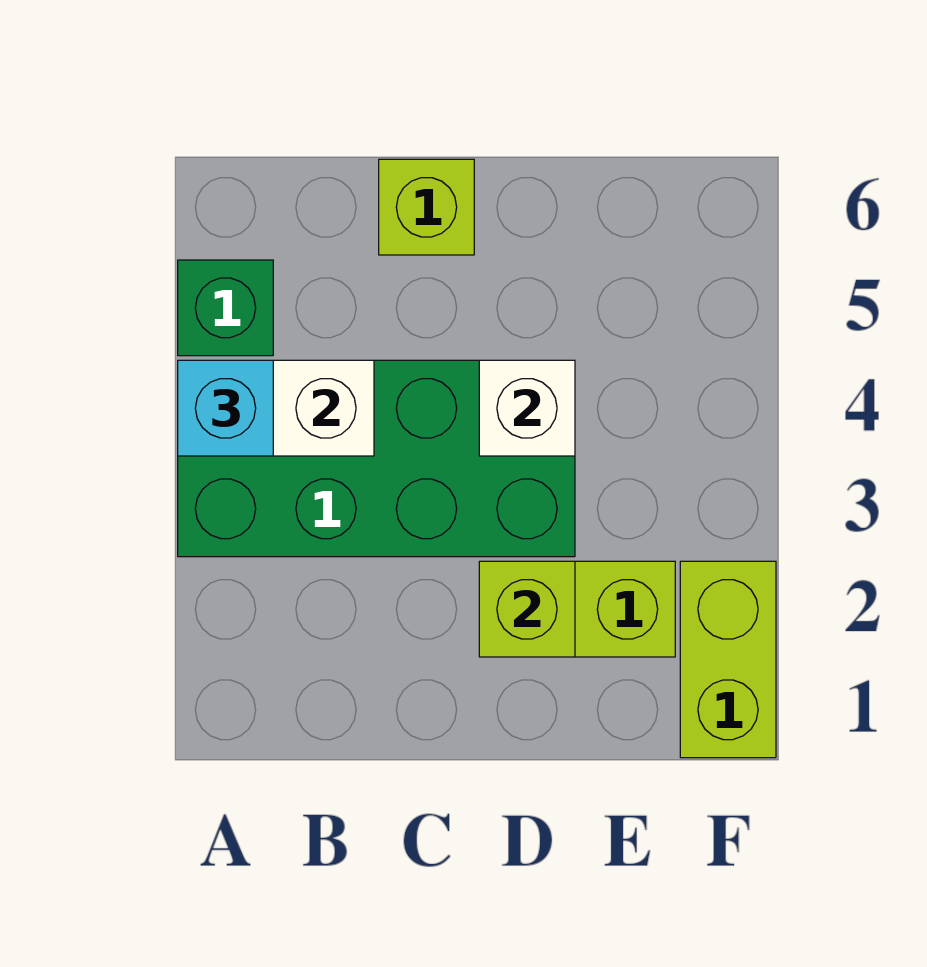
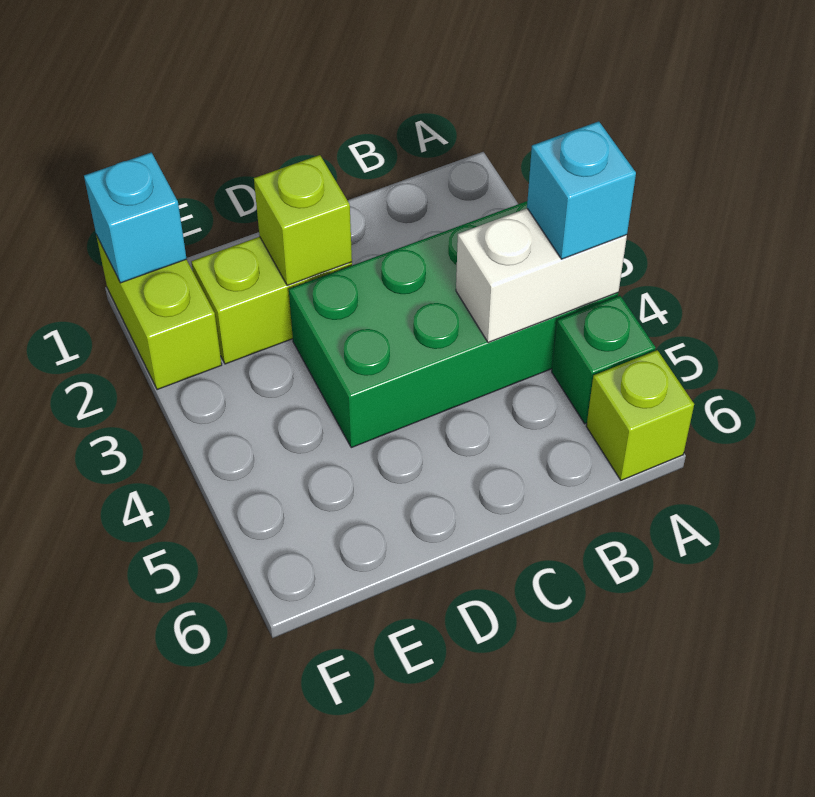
lime 1x1 brick [379,159,474,255] -> lime 1x1 brick moved to [586,350,694,480]
white 1x1 brick [479,360,575,456] -> none
none -> cyan 1x1 brick [84,152,187,283]

